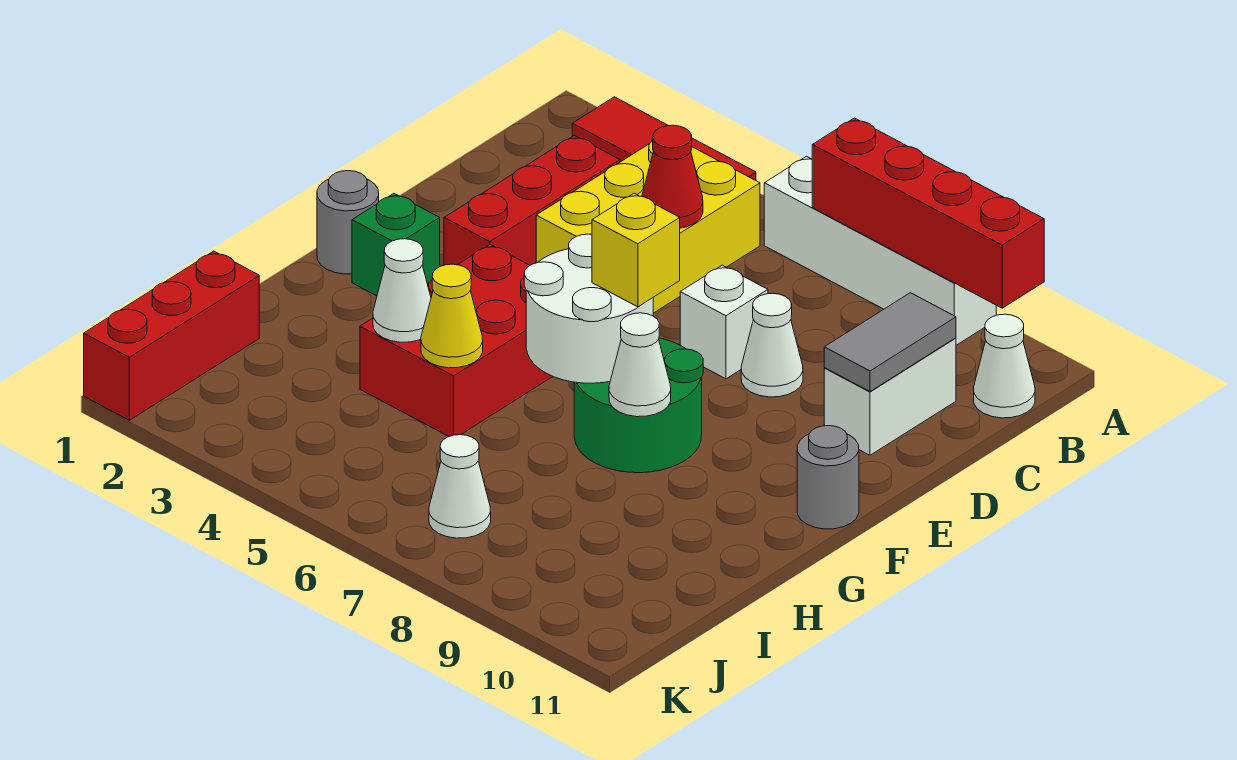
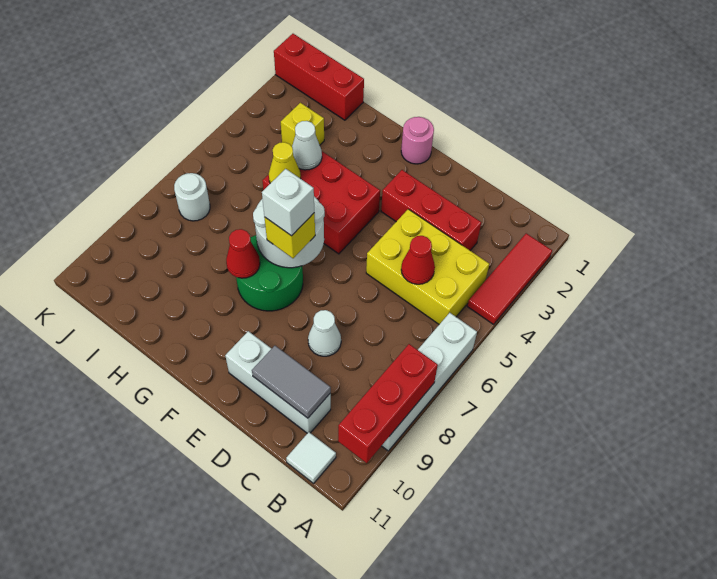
red 1x4 brick [812,118,1044,308] -> red 1x3 brick [338,344,438,463]
white 1x1 cone [974,314,1035,418] -> white 1x1 tile [286,432,336,483]
white 1x2 brick [824,338,956,455] -> white 1x3 brick [225,331,331,433]
white 1x1 brick [680,265,768,379] -> white 1x1 brick moved to [262,169,314,236]
grey 1x1 round brick [317,171,379,274] -> pink 1x1 round brick [401,117,434,164]
green 1x1 brick [352,193,440,296] -> none
grey 1x1 round brick [797,426,859,529] -> none
white 1x1 cone [609,313,671,417] -> red 1x1 cone [226,229,260,278]
none -> yellow 1x1 brick [281,103,324,146]
white 1x1 cone [429,435,491,538] -> white 1x1 round brick [174,173,210,221]

